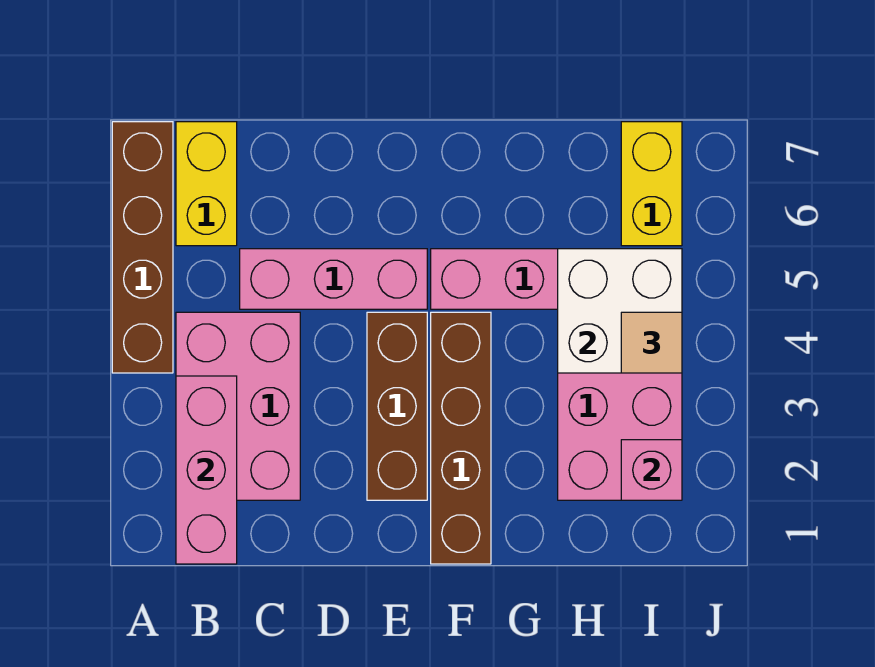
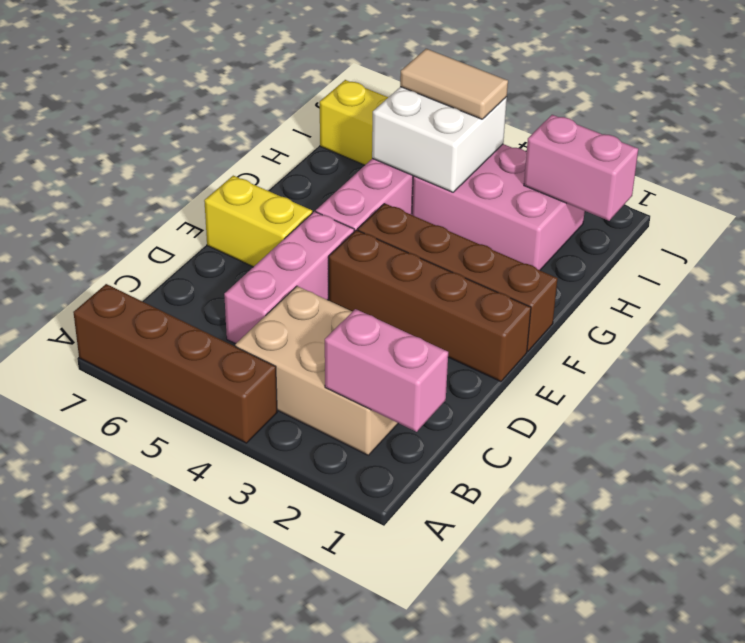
pink 1x3 brick [176,376,237,564] -> pink 1x2 brick [325,309,448,432]
pink 2x3 brick [176,312,300,500] -> tan 2x3 brick [235,286,398,455]
yellow 1x2 brick [176,122,237,246] -> yellow 1x2 brick moved to [204,176,312,267]
brown 1x3 brick [367,312,427,500] -> brown 1x4 brick [329,230,531,381]
pink 1x1 brick [621,440,682,500] -> pink 1x2 brick [524,115,638,221]
tan 1x1 tile [621,312,682,373] -> tan 1x2 tile [400,49,508,119]

